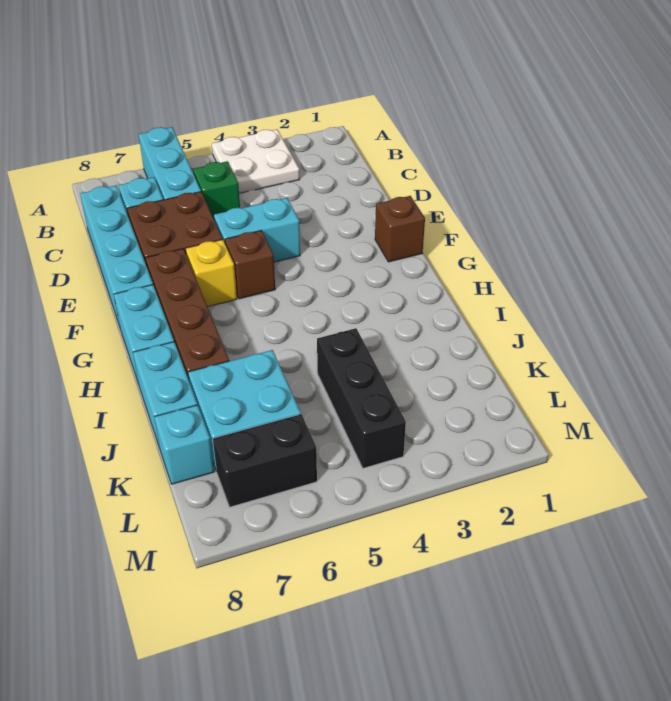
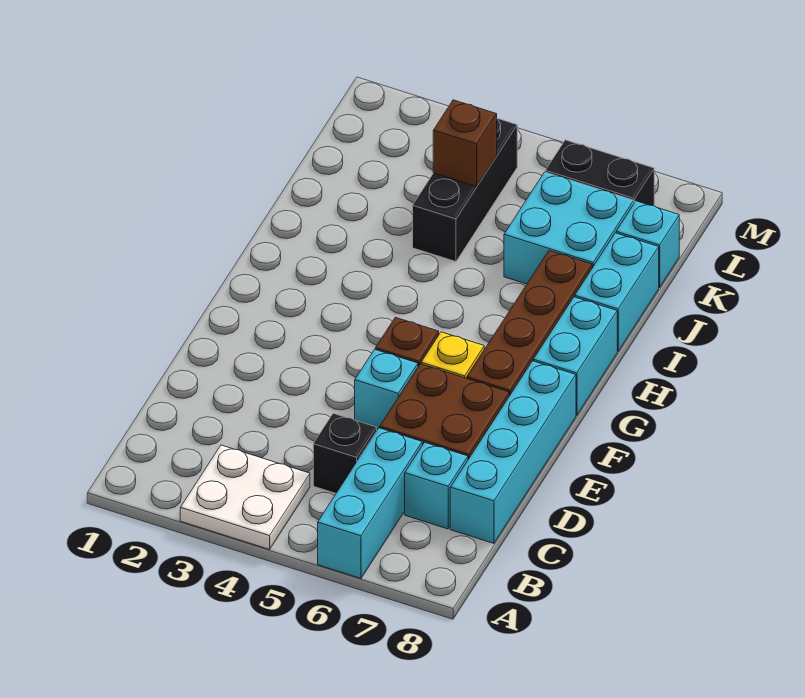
green 1x1 brick [193,161,240,218] -> black 1x1 brick [313,413,377,493]
cyan 1x2 brick [214,198,300,262] -> cyan 1x1 brick [355,349,418,429]
brown 1x1 brick [375,196,425,262] -> brown 1x1 brick moved to [433,100,497,186]

